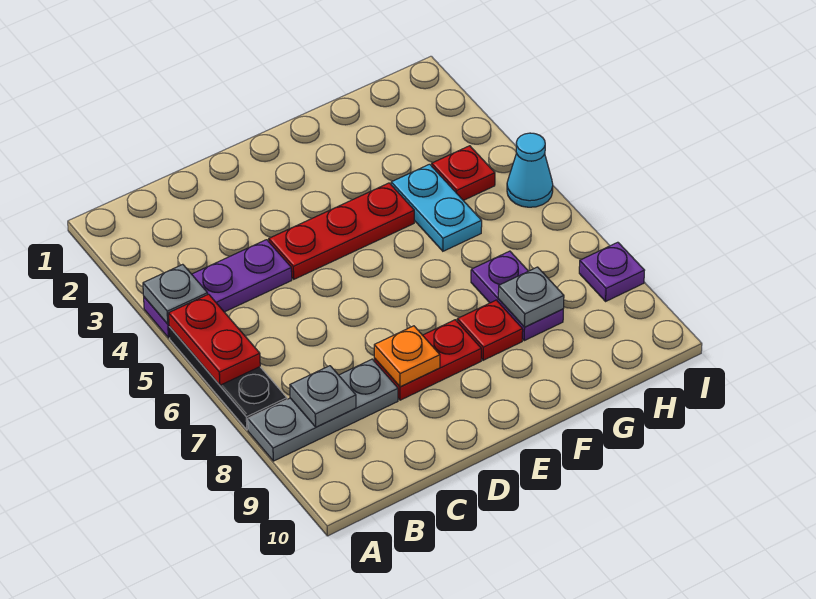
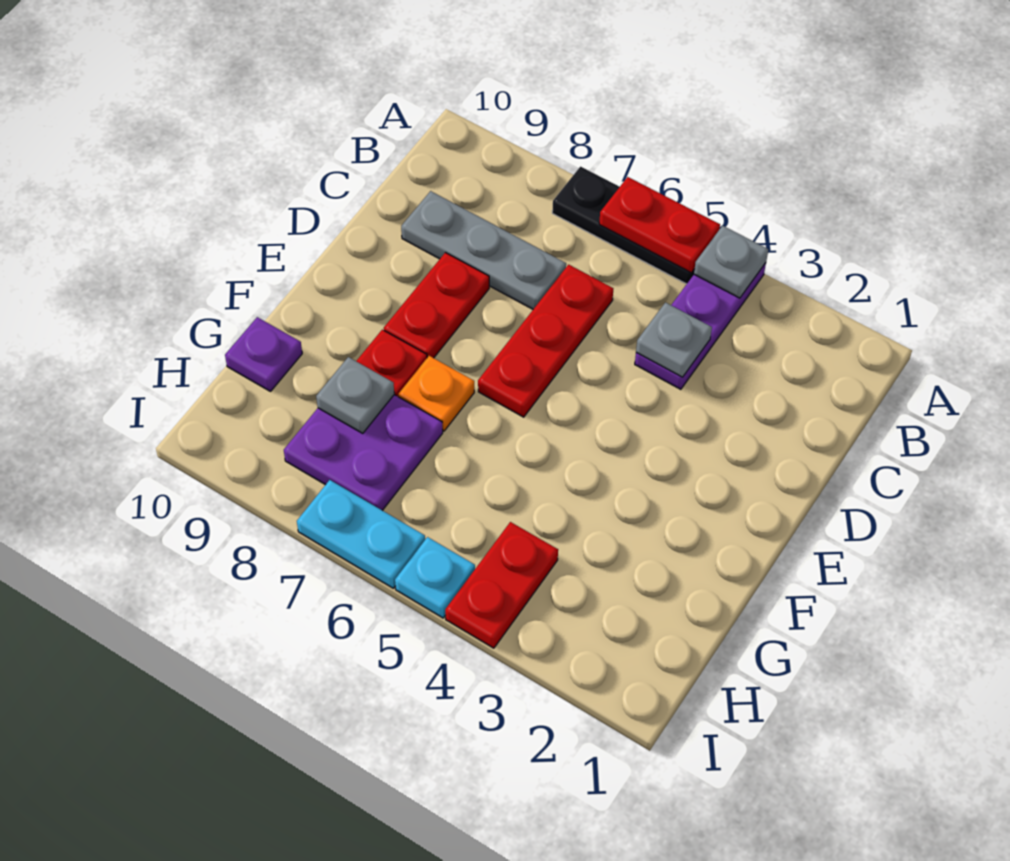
grey 1x3 plate [248,359,398,461] -> grey 1x3 plate turned to [401,191,566,309]
grey 1x1 plate [290,366,356,427] -> grey 1x1 plate moved to [636,302,712,377]
red 1x3 plate [269,183,414,279] -> red 1x3 plate moved to [478,265,613,417]
orange 1x1 plate [374,326,440,387] -> orange 1x1 plate moved to [398,356,474,431]
cyan 1x2 plate [391,164,482,251] -> cyan 1x2 plate moved to [297,480,425,588]
purple 1x2 plate [471,251,563,341] -> purple 2x2 plate [284,395,443,510]
red 1x1 plate [432,146,495,200] -> red 1x2 plate [445,522,558,648]
cyan 1x1 cone [507,133,553,207] -> cyan 1x1 plate [395,537,475,618]
purple 1x1 plate [579,242,644,301] -> purple 1x1 plate moved to [225,317,302,391]

